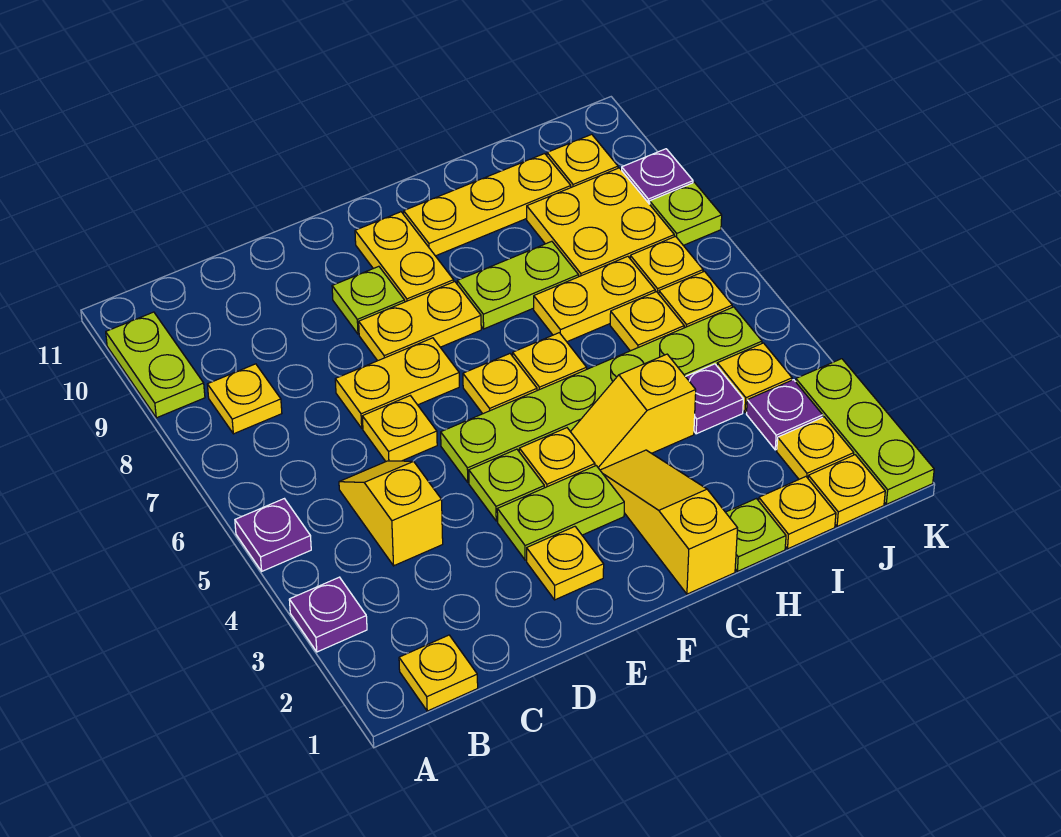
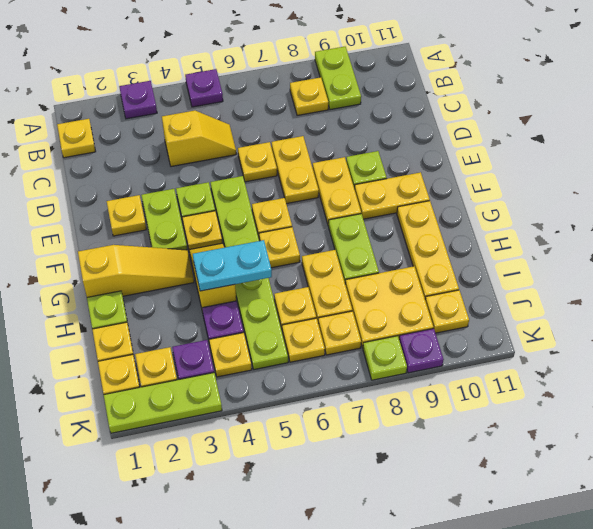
lime 1x2 plate [106,312,205,418] -> lime 1x2 plate turned to [315,47,361,110]
none -> cyan 1x2 plate [193,240,272,291]

